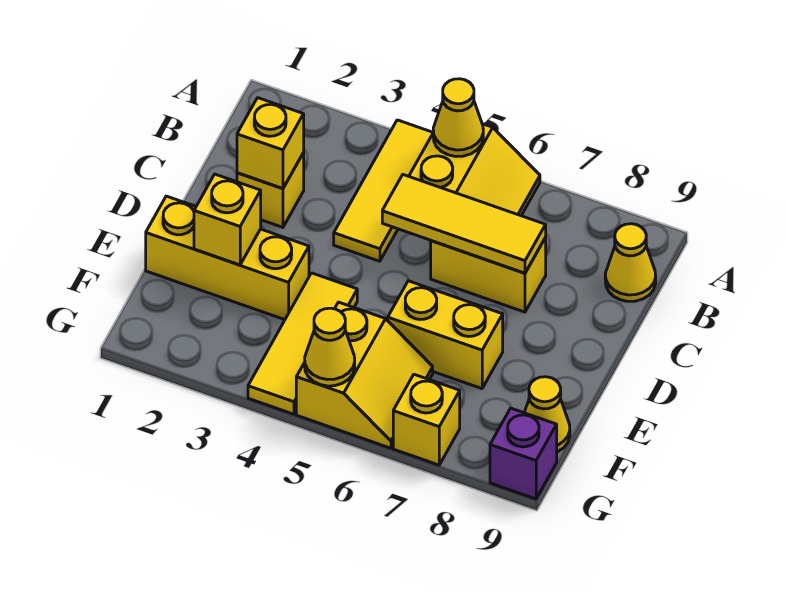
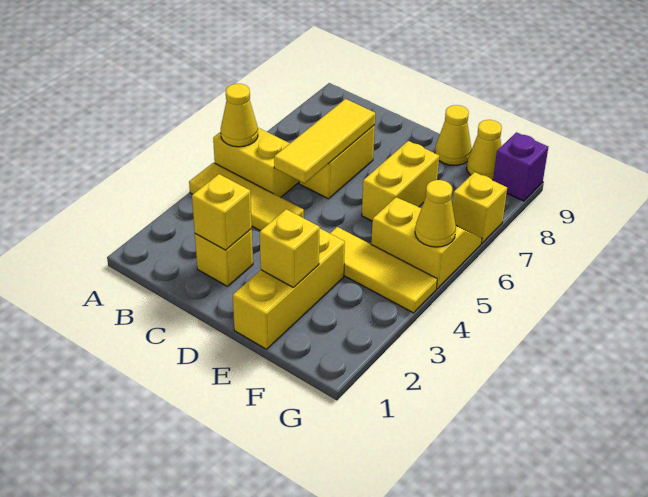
yellow 1x1 cone [605,224,656,301] -> yellow 1x1 cone moved to [435,105,471,165]

